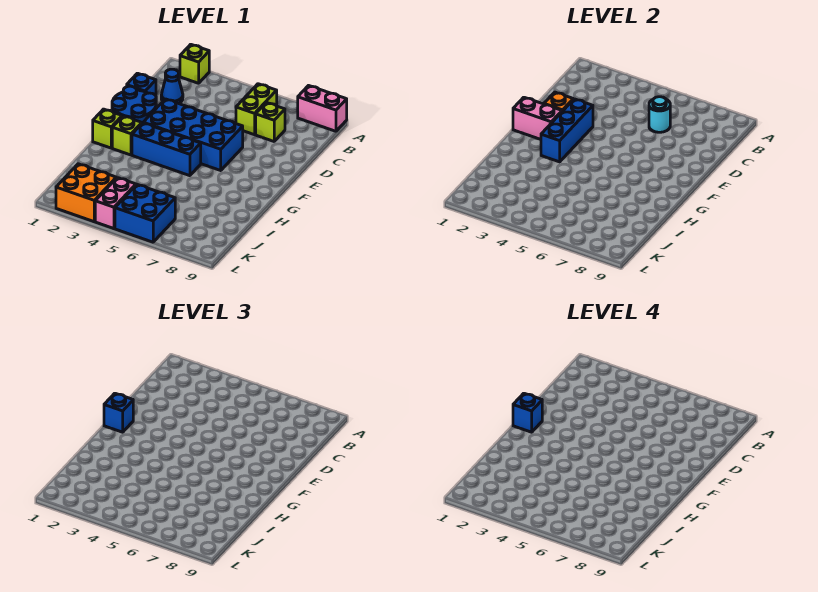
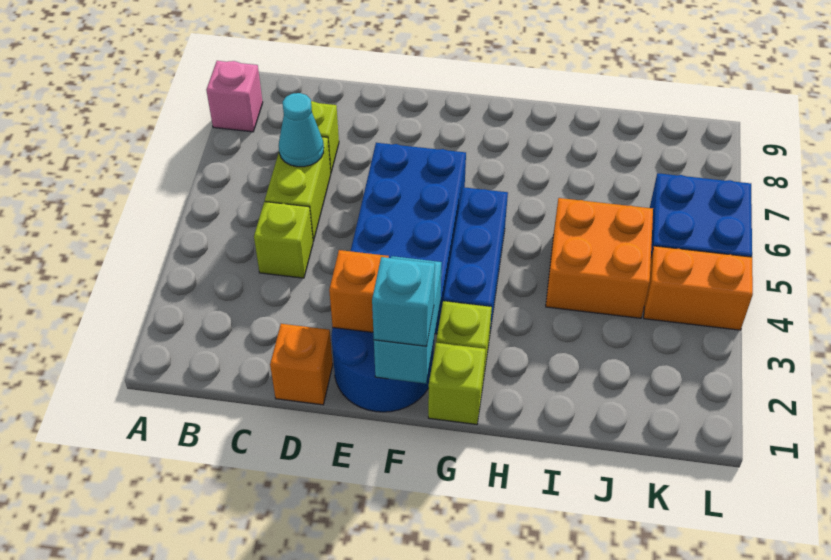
lime 1x1 brick [180,44,209,83] -> lime 1x1 brick moved to [254,202,313,278]
pink 1x2 brick [298,86,347,131] -> pink 1x1 brick [206,61,263,132]
lime 1x2 brick [236,84,277,135] -> lime 1x2 brick turned to [265,137,331,241]
blue 1x1 cone [161,69,183,104] -> none
cyan 1x1 round brick [649,97,670,132] -> cyan 1x1 cone [279,93,324,167]
blue 1x1 brick [127,73,156,95] -> orange 1x1 brick [270,324,333,405]
blue 1x3 brick [541,99,593,162] -> none
pink 1x2 brick [513,97,562,140] -> cyan 1x2 brick [374,256,442,384]
blue 1x1 brick [104,393,133,432] -> cyan 1x1 brick [372,257,435,346]
blue 1x1 brick [513,393,542,432] -> none
orange 2x2 brick [56,164,116,222] -> orange 2x2 brick moved to [546,198,653,318]
pink 1x2 brick [95,178,136,229] -> orange 1x2 brick [644,246,753,330]

